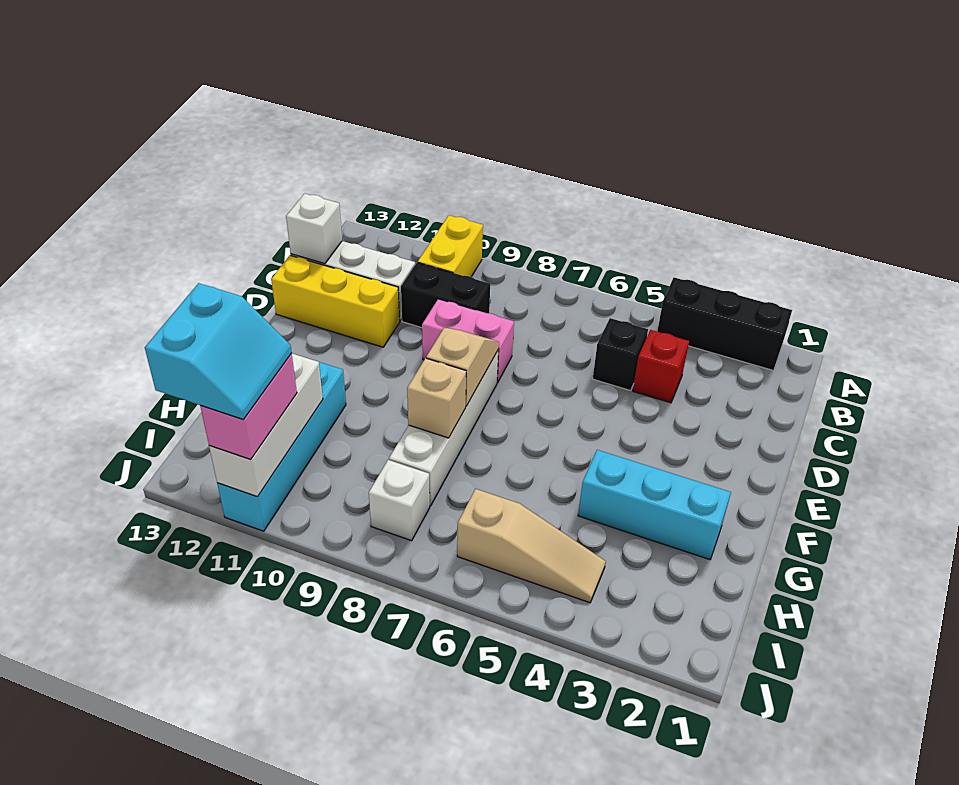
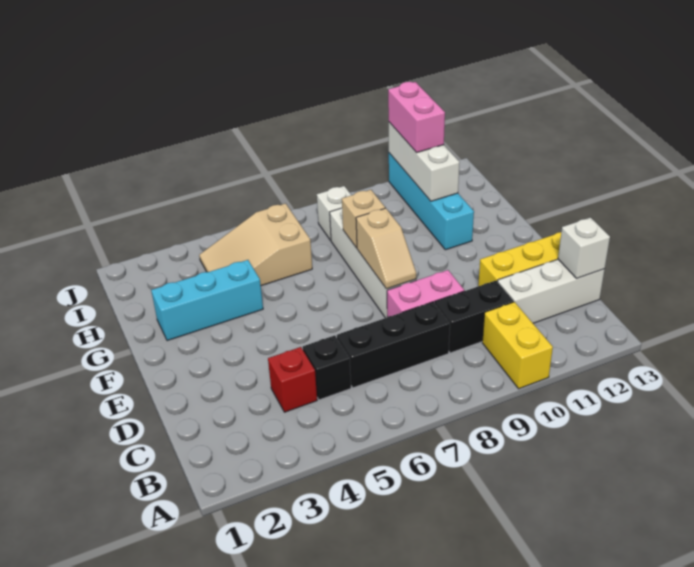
black 1x3 brick [657,278,792,371] -> black 1x3 brick moved to [337,302,450,388]
tan 1x3 slope [457,489,606,603] -> tan 2x3 slope [199,204,312,286]
cyan 2x2 slope [145,283,292,420] -> none

